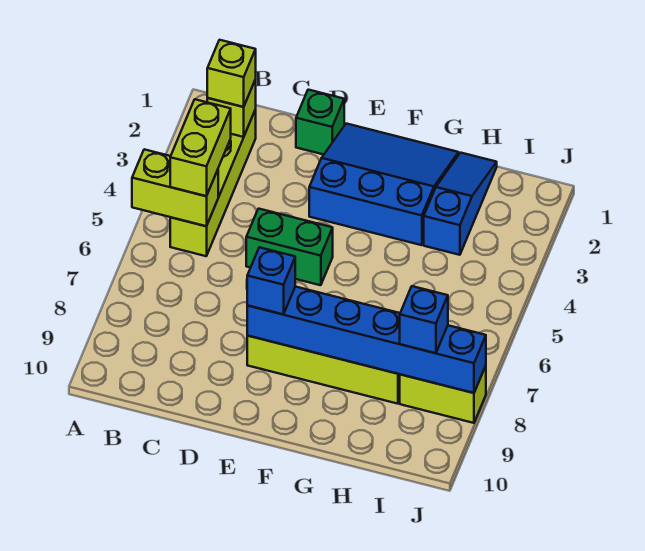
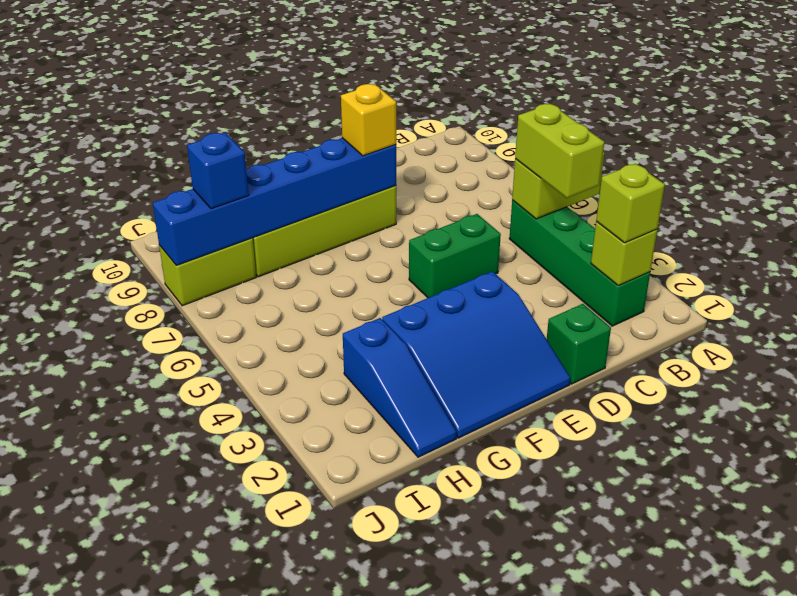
lime 1x4 brick [170,110,256,256] -> green 1x4 brick [509,200,650,326]
blue 1x1 brick [247,247,295,314] -> yellow 1x1 brick [341,84,396,156]

